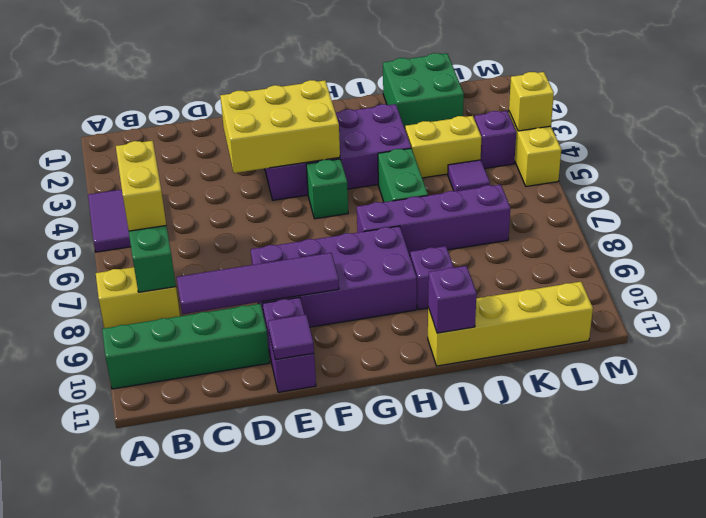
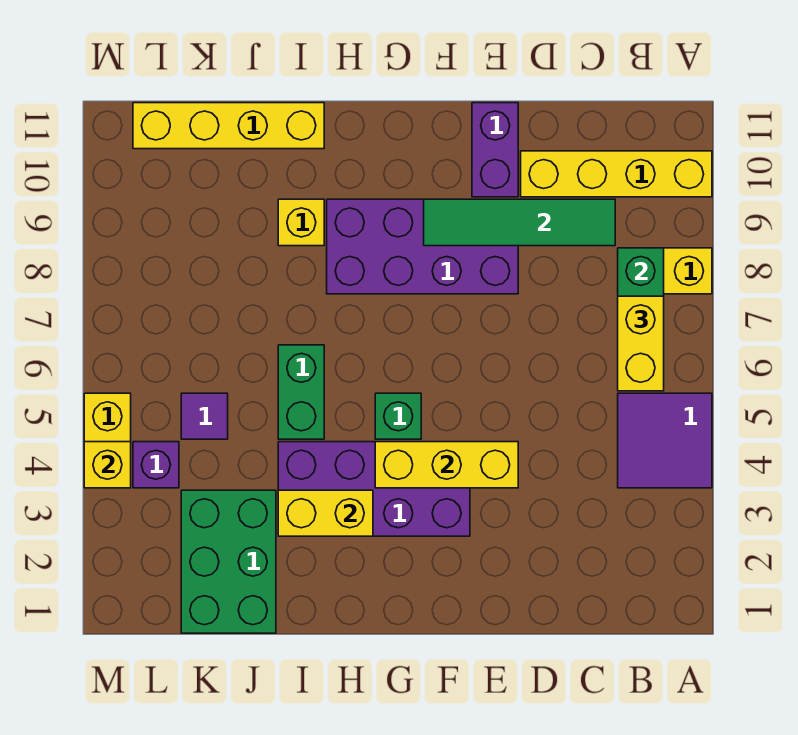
green 1x4 brick [102,304,270,389] -> yellow 1x4 brick [521,151,712,197]
purple 1x4 tile [177,253,339,314] -> green 1x4 tile [424,199,615,246]
yellow 2x3 brick [220,80,340,173] -> yellow 1x3 brick [375,442,518,488]
purple 1x1 tile [268,315,314,360] -> none
purple 1x4 brick [357,185,510,255] -> none
purple 1x1 brick [410,246,454,310] -> yellow 1x1 brick [278,199,324,246]
purple 1x1 brick [428,266,477,333] -> none
green 2x2 brick [383,53,464,128] -> green 2x3 brick [181,490,276,633]
yellow 1x2 brick [405,116,482,178] -> yellow 1x2 brick moved to [278,490,373,536]

